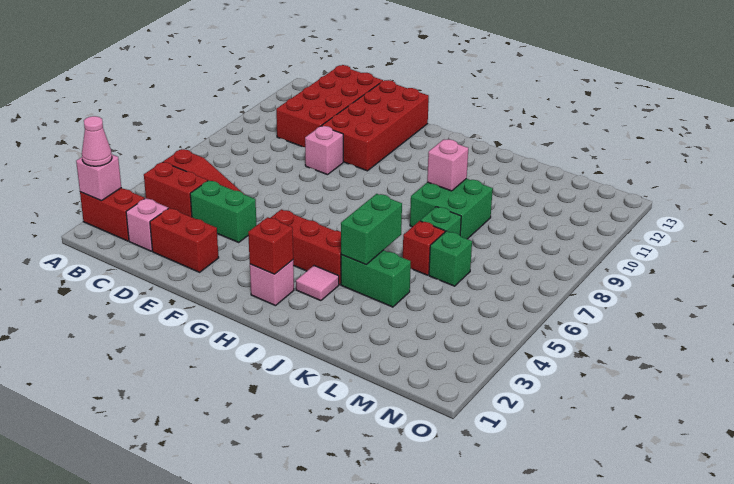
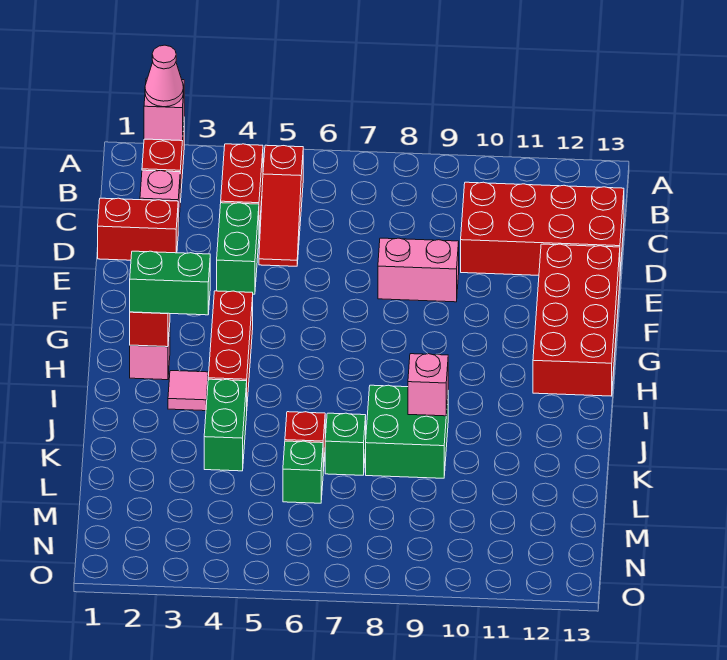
red 1x2 brick [150,208,219,272] -> red 1x2 brick turned to [98,198,178,260]
pink 1x1 brick [305,126,343,175] -> pink 1x2 brick [378,238,459,302]
red 2x4 brick [322,80,429,171] -> red 2x4 brick turned to [533,244,620,396]
green 1x2 brick [341,194,402,264] -> green 1x2 brick moved to [130,251,210,315]

